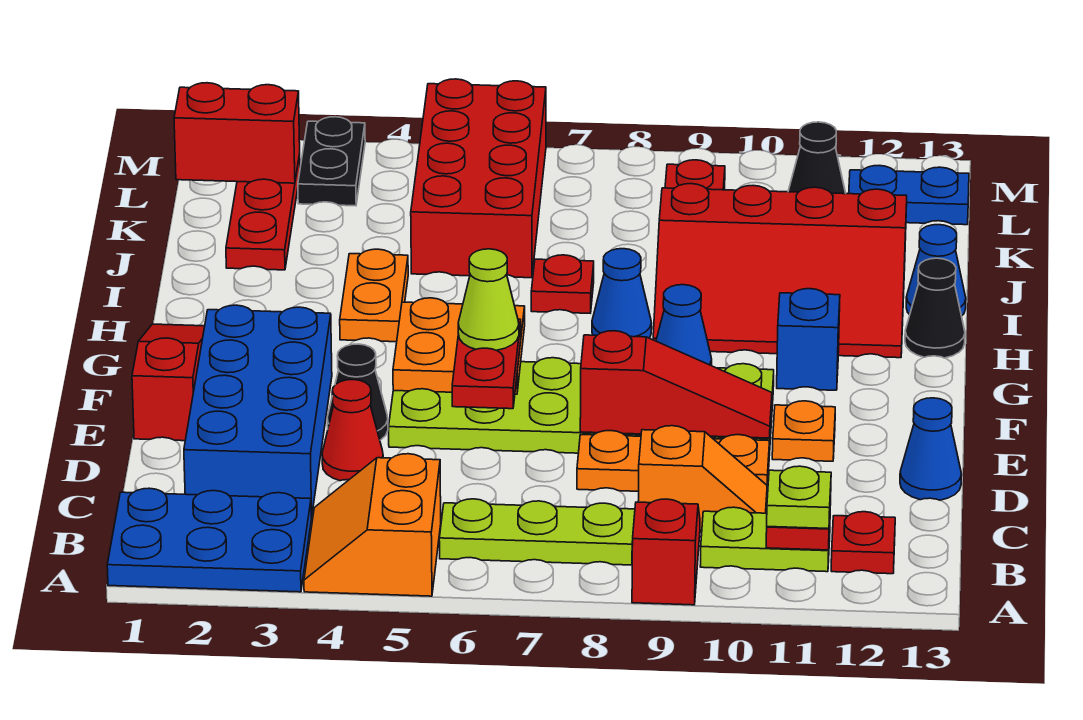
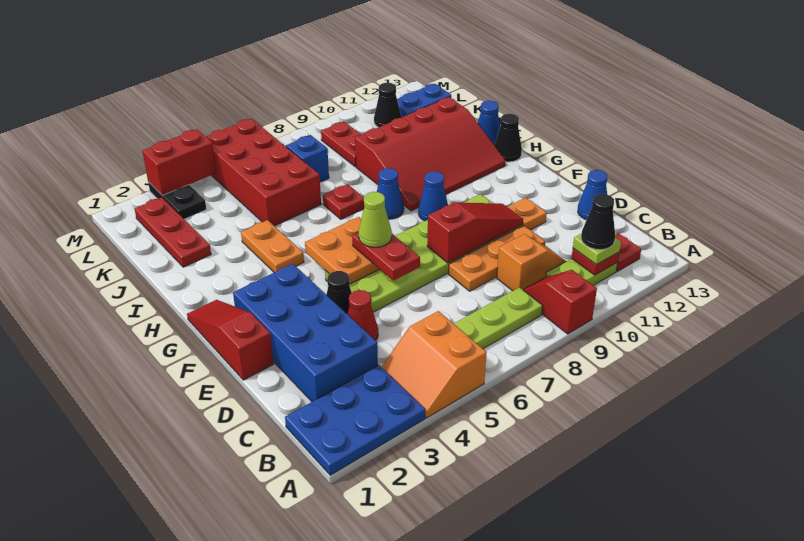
none -> black 1x1 cone [581,194,615,250]
blue 1x1 brick [777,289,840,390] -> blue 1x1 brick moved to [286,135,329,182]
red 1x2 brick [174,83,300,183] -> red 1x2 brick moved to [142,129,216,195]

